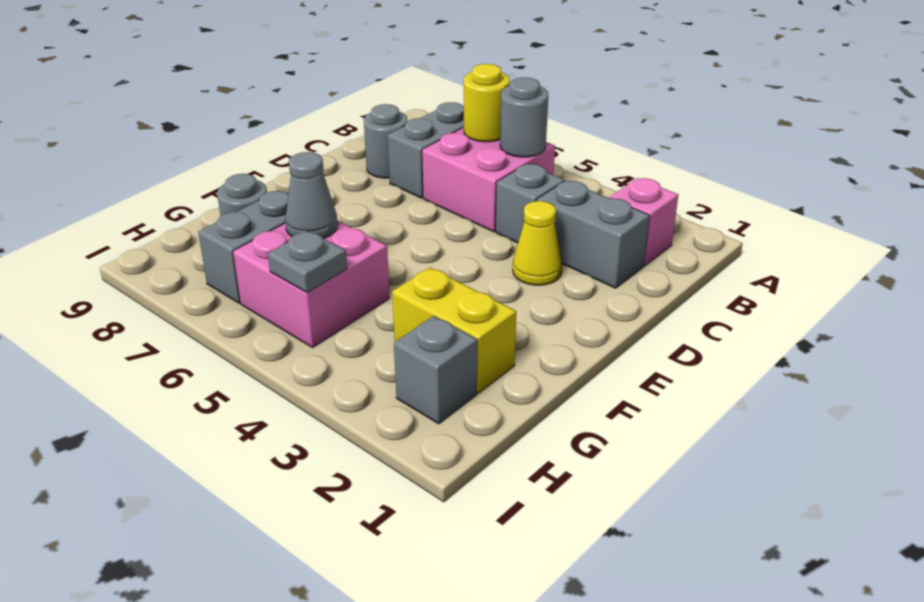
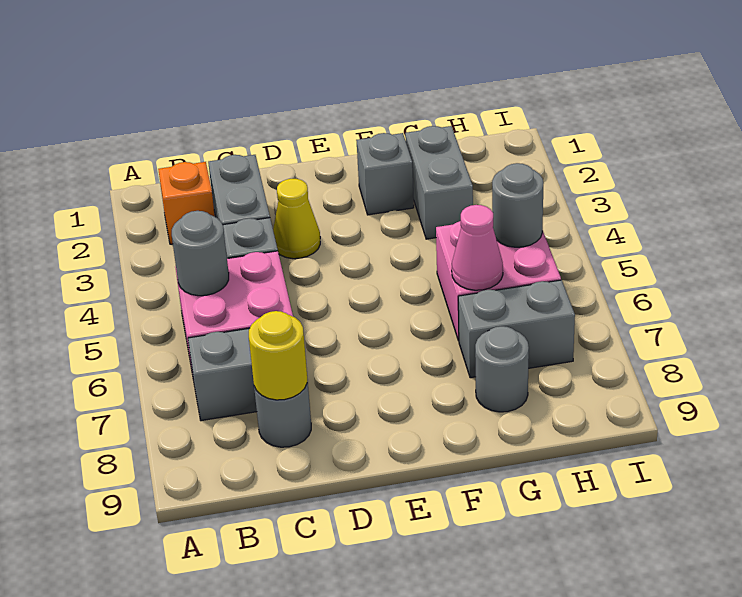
pink 1x1 brick [610,178,678,266] -> orange 1x1 brick [158,162,215,244]
yellow 1x1 round brick [464,64,510,142] -> yellow 1x1 round brick moved to [249,311,307,400]
yellow 1x2 brick [392,268,516,393] -> grey 1x2 brick [405,126,473,239]
grey 1x1 cone [285,152,338,239] -> pink 1x1 cone [452,205,503,290]
grey 1x1 brick [394,316,477,424] -> grey 1x1 brick moved to [356,133,414,215]
grey 1x1 plate [268,231,347,293] -> grey 1x1 round brick [492,163,543,247]

